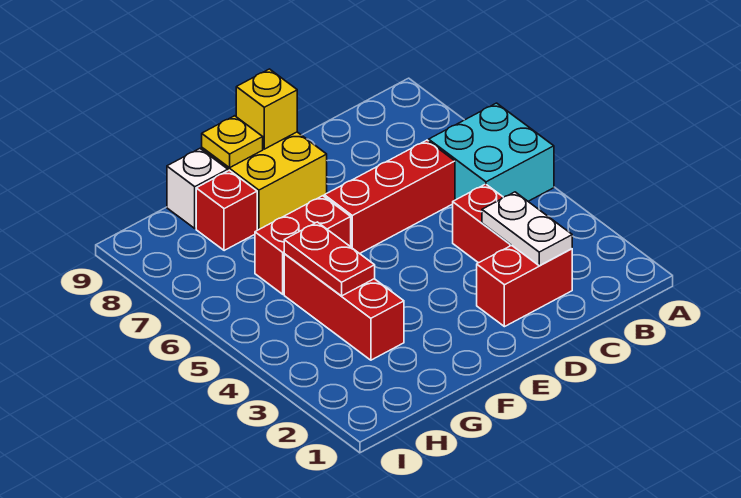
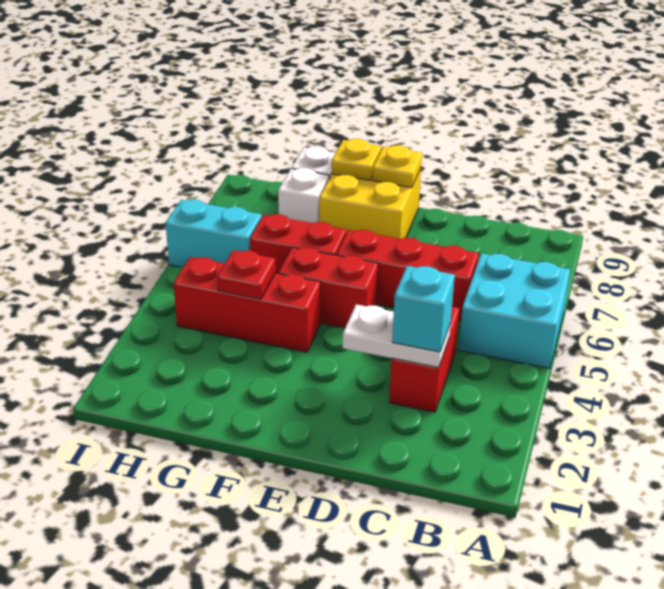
red 1x2 brick [477,245,572,327] -> red 1x2 brick moved to [278,247,378,328]
white 1x2 plate [482,192,572,266] -> white 1x2 plate turned to [343,304,450,368]
none -> cyan 1x1 brick [392,266,455,352]
yellow 1x1 brick [236,69,297,149] -> yellow 1x1 plate [373,145,422,187]
red 1x3 brick [284,254,404,360] -> red 1x3 brick turned to [173,257,321,352]
red 1x2 plate [284,222,375,296] -> red 1x1 plate [217,250,276,299]
red 1x1 brick [196,170,257,251] -> white 1x1 brick [278,168,329,223]
none -> cyan 1x2 brick [165,199,262,267]

